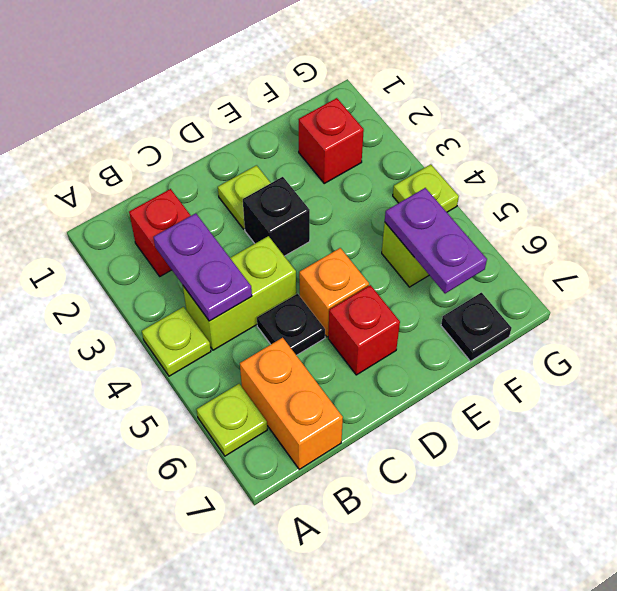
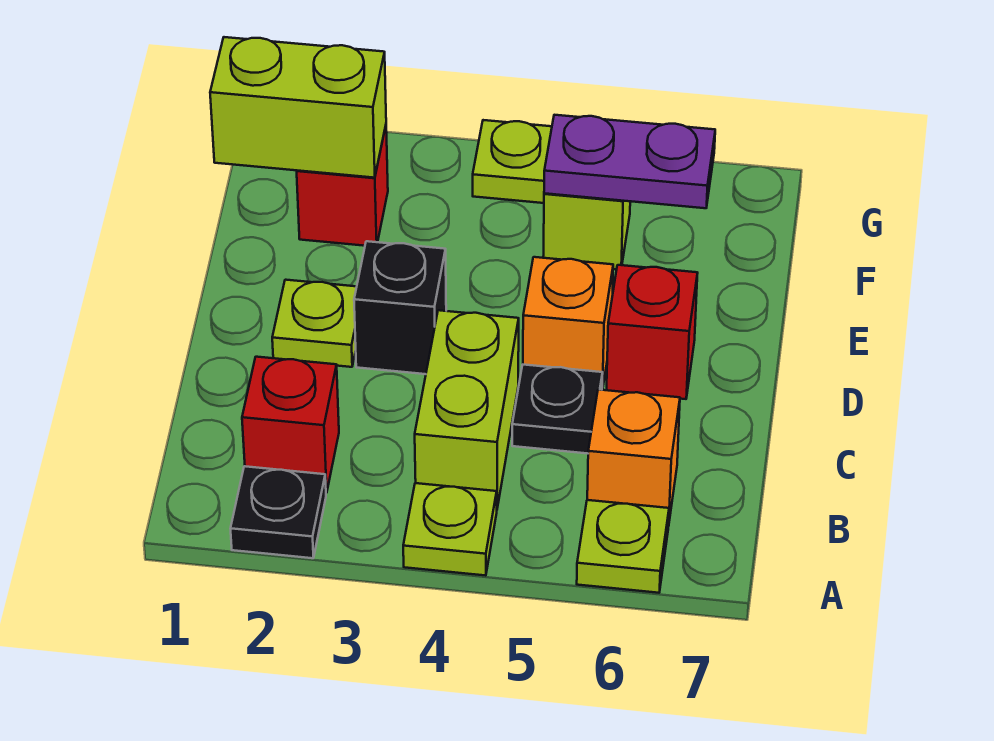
purple 1x2 plate [153,213,252,321] -> none
orange 1x2 brick [240,338,343,469] -> orange 1x1 brick [587,390,680,526]
none -> lime 1x2 brick [210,37,386,178]
black 1x1 plate [441,293,512,361] -> black 1x1 plate moved to [230,466,326,558]

